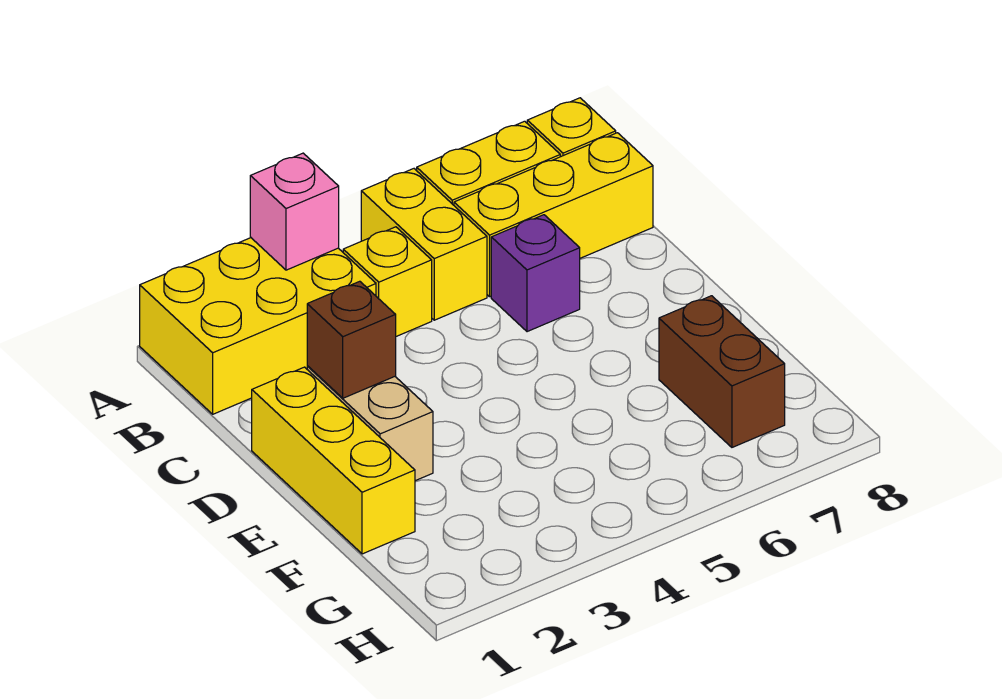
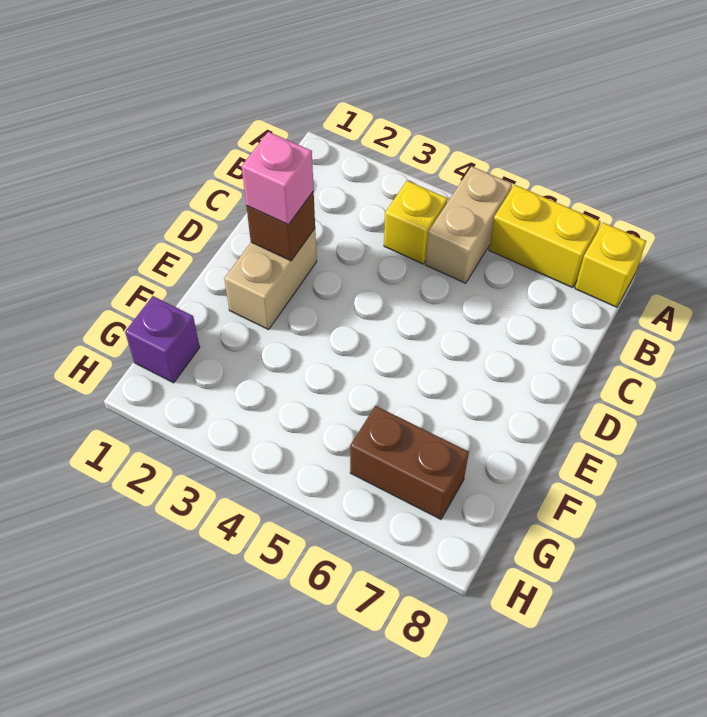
yellow 2x3 brick [140,238,376,414] -> none
pink 1x1 brick [250,153,339,270] -> pink 1x1 brick moved to [242,132,314,225]
yellow 1x2 brick [361,169,487,320] -> tan 1x2 brick [425,166,512,283]
yellow 1x3 brick [454,133,653,297] -> none
purple 1x1 brick [491,215,580,332] -> purple 1x1 brick moved to [125,296,200,383]
yellow 1x3 brick [252,367,415,554] -> none
brown 1x2 brick [659,296,785,447] -> brown 1x2 brick turned to [350,406,469,519]

